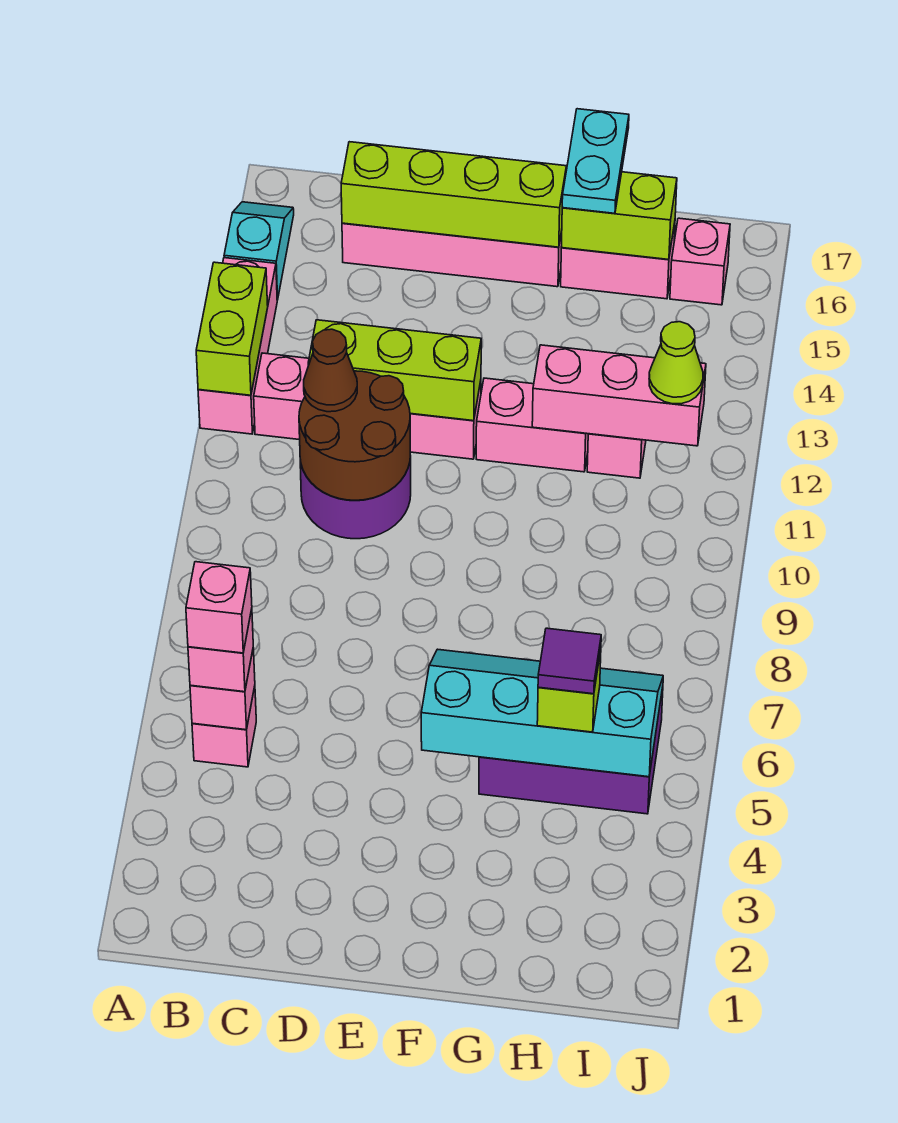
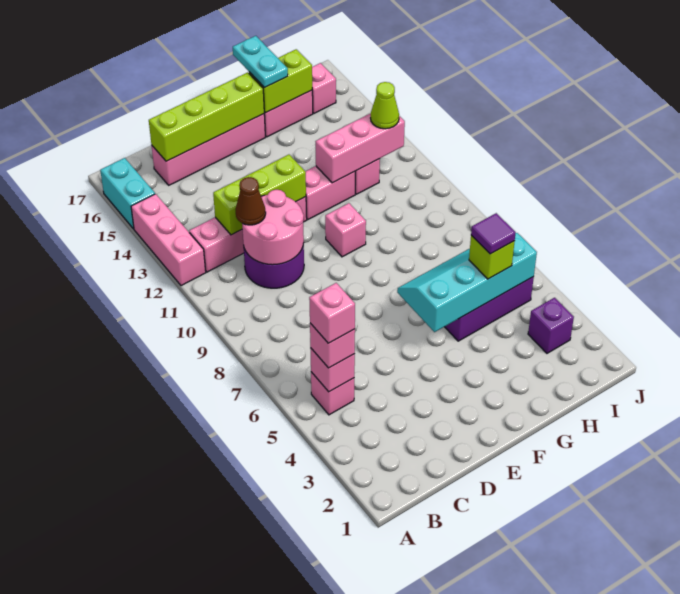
lime 1x2 brick [196,262,268,395] -> none
cyan 1x2 slope [224,202,294,300] -> cyan 1x2 brick [100,158,155,229]
brown 2x2 round brick [299,371,410,500] -> pink 2x2 round brick [242,190,304,265]
none -> pink 1x1 brick [325,203,366,257]
none -> purple 1x1 brick [528,298,574,353]

